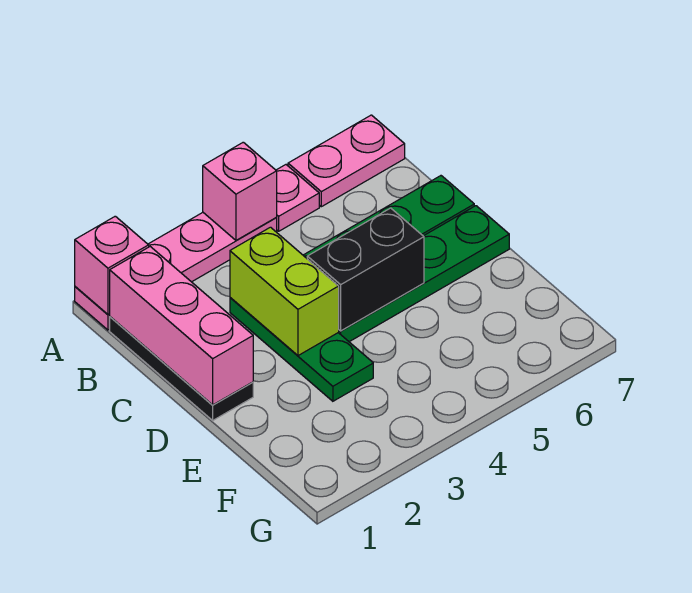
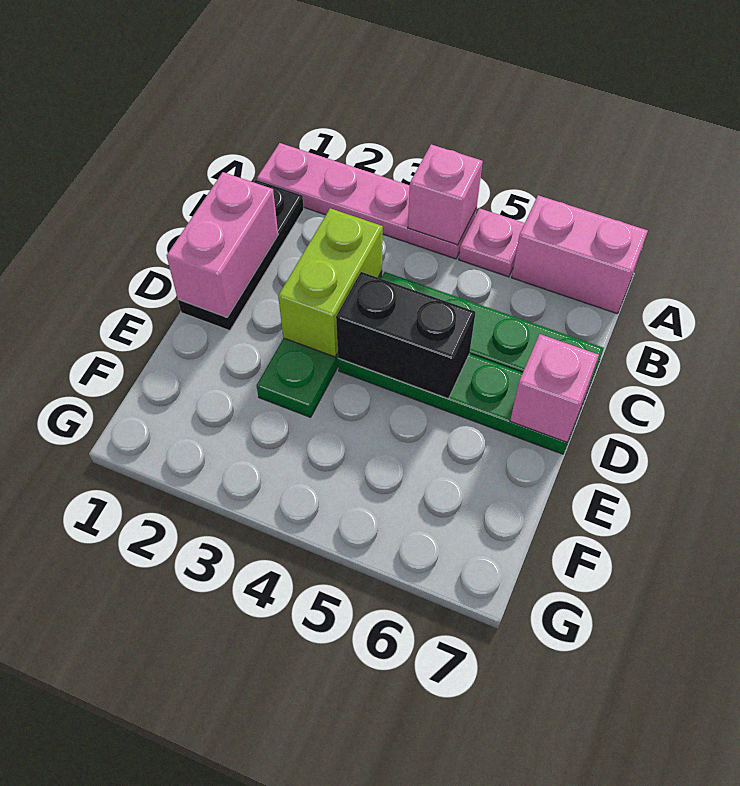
pink 1x1 brick [75,216,149,314] -> pink 1x1 brick moved to [510,334,599,442]
pink 1x2 plate [288,115,405,207] -> pink 1x2 brick [511,195,648,314]
pink 1x3 brick [110,247,253,405] -> pink 1x2 brick [167,172,278,317]

